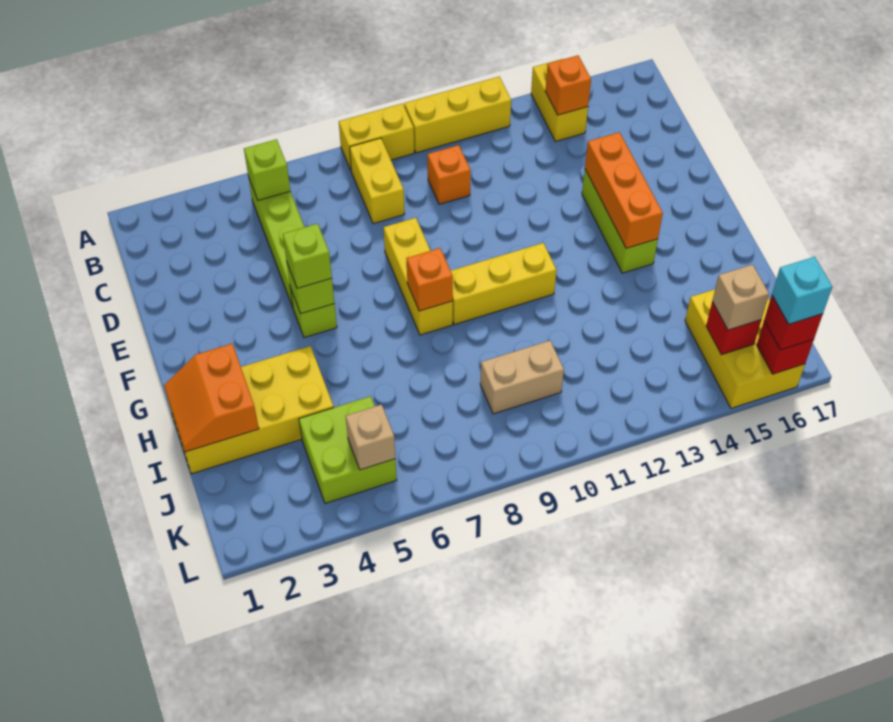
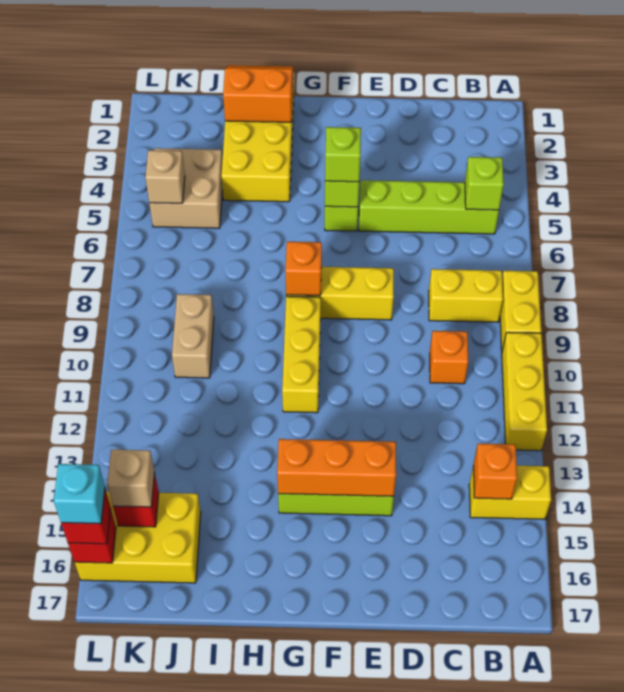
lime 2x2 brick [299,396,397,503] -> tan 2x2 brick [149,148,223,228]

